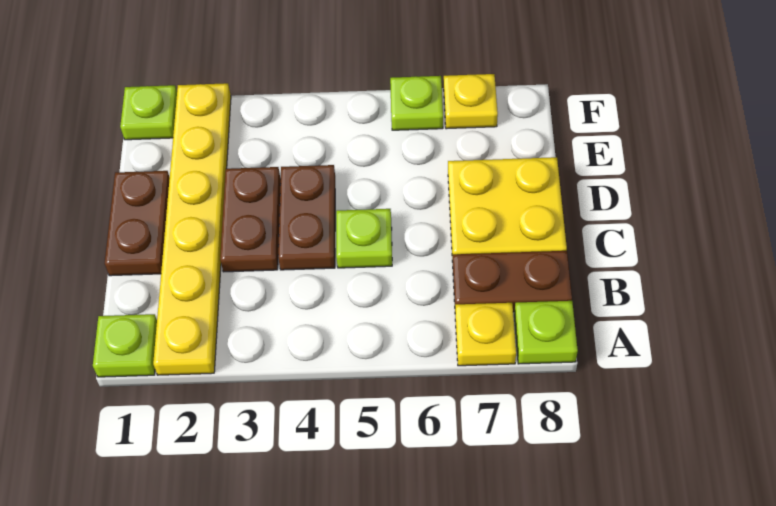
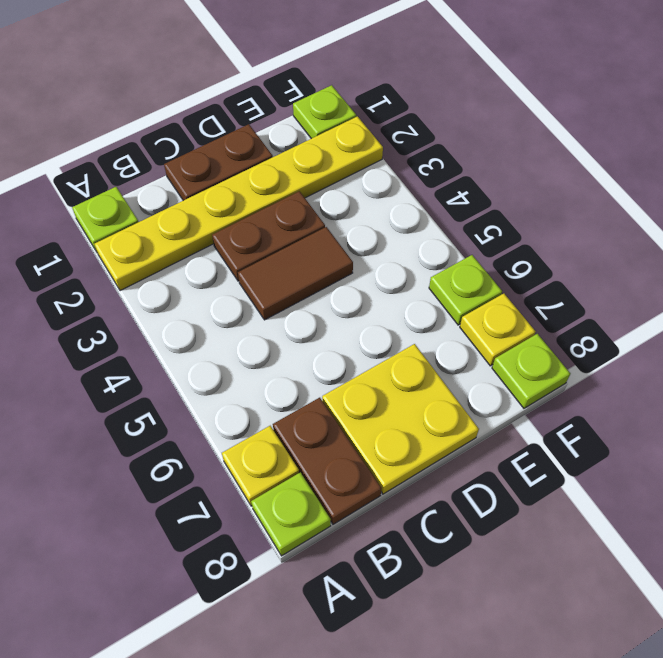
brown 1x2 plate [278,165,335,270] -> brown 1x2 tile [238,227,353,320]
lime 1x1 plate [336,209,392,268] -> lime 1x1 plate moved to [492,334,571,408]

